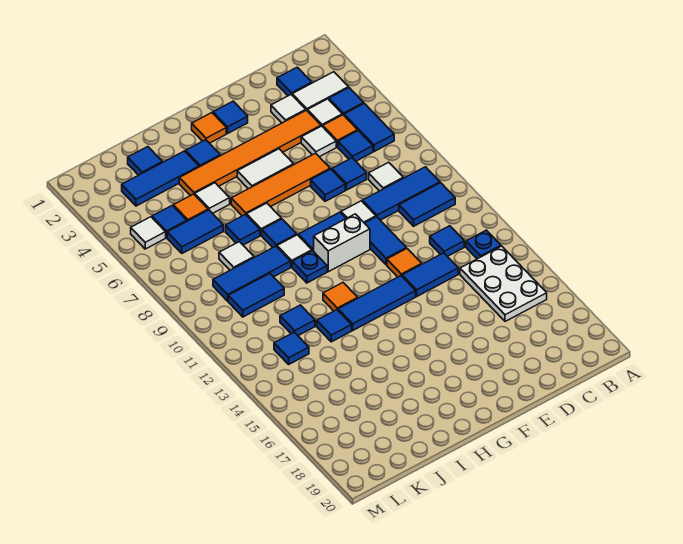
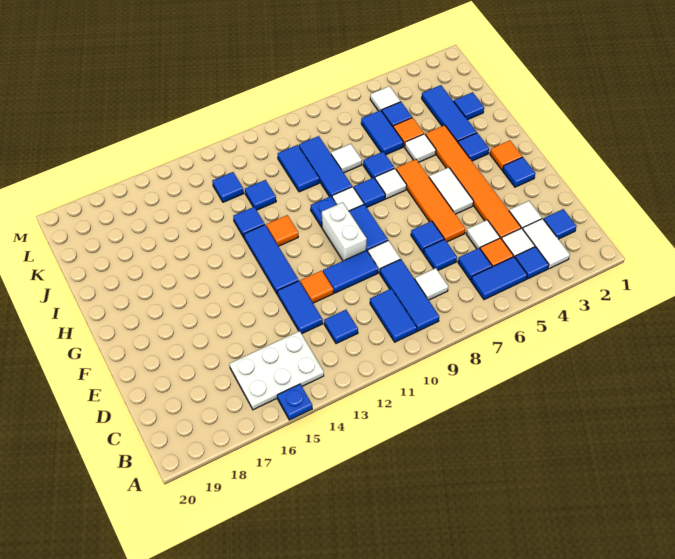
blue 1x1 plate [466,230,501,259] -> blue 1x1 plate moved to [277,384,312,420]

